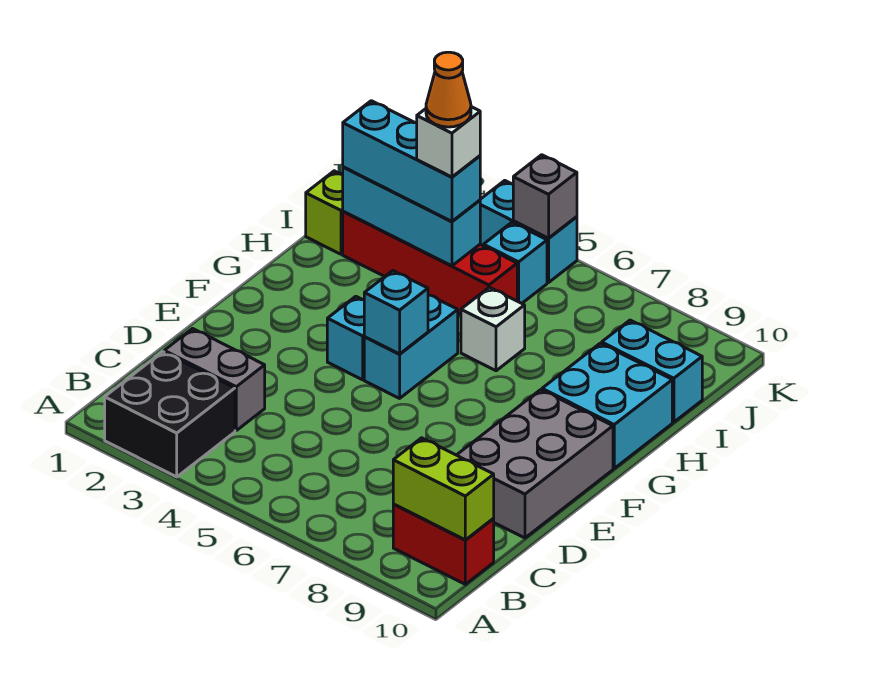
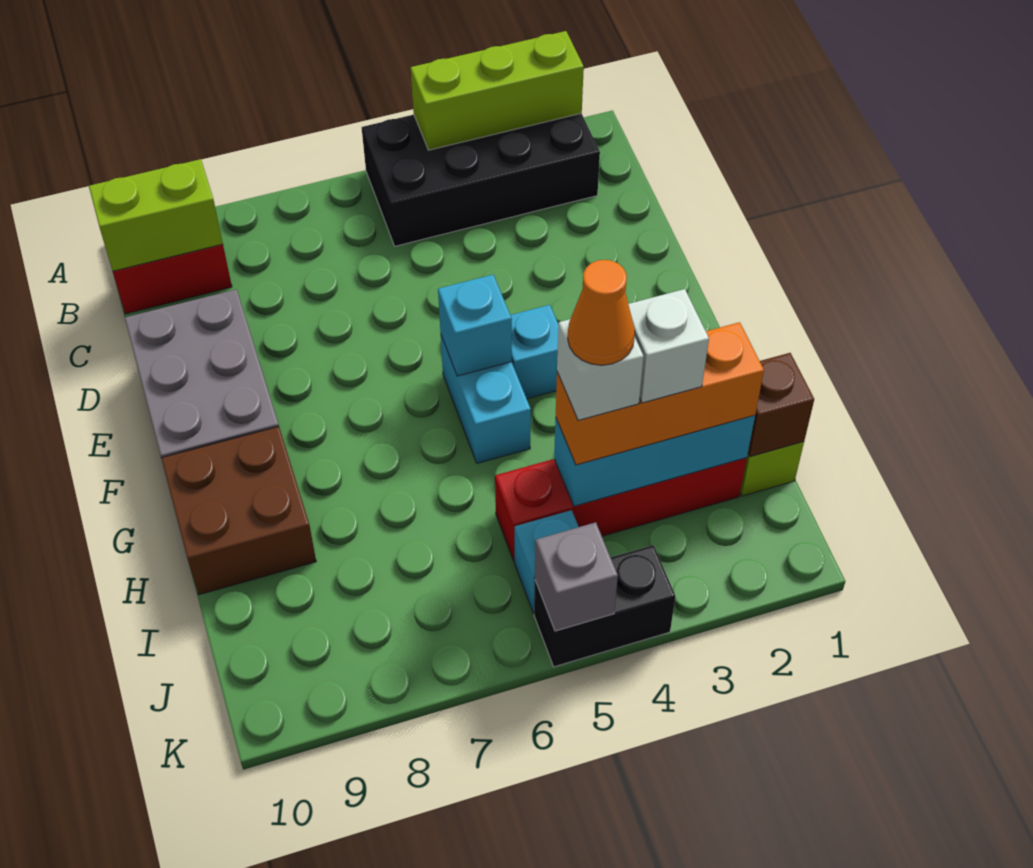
black 2x2 brick [105,352,235,477] -> black 2x4 brick [362,113,600,246]
none -> lime 1x3 brick [411,31,584,150]
grey 1x2 brick [164,329,265,430] -> none
cyan 2x2 brick [542,343,672,468] -> brown 2x2 brick [161,427,316,595]
white 1x1 brick [461,287,525,371] -> white 1x1 brick moved to [628,289,709,403]
none -> brown 1x1 brick [748,353,814,457]
cyan 1x3 brick [343,101,480,221] -> orange 1x3 brick [556,322,764,465]
cyan 1x2 brick [602,320,702,422] -> none
cyan 1x2 brick [480,181,577,283] -> black 1x2 brick [534,545,676,667]

